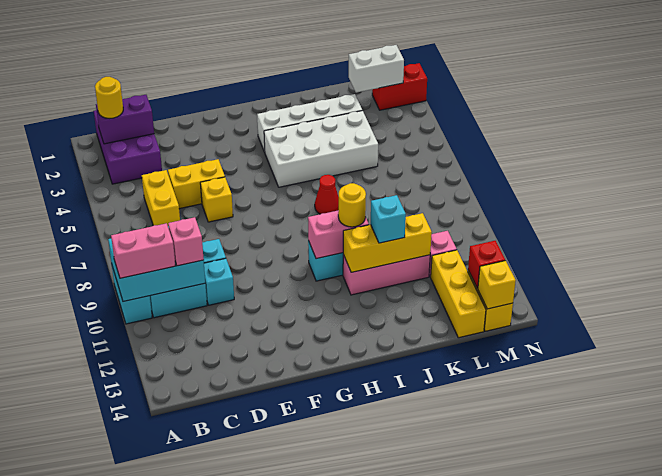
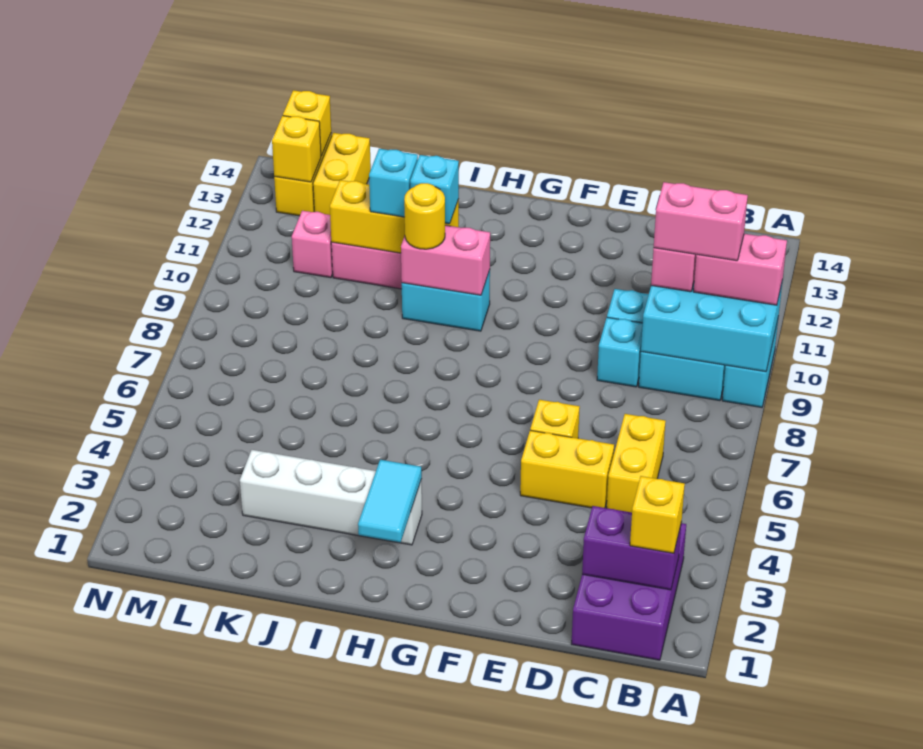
yellow 1x1 round brick [95,77,123,118] -> yellow 1x1 brick [630,476,685,553]
none -> pink 1x2 brick [654,182,748,261]
none -> cyan 1x2 tile [358,460,422,543]
white 2x4 brick [264,110,378,187] -> none
red 1x1 cone [315,175,339,214] -> none
none -> cyan 1x1 brick [410,155,459,224]
white 1x2 brick [349,45,404,93] -> none
yellow 1x3 brick [431,250,486,338] -> yellow 1x2 brick [313,133,371,215]
red 1x2 brick [372,63,427,110] -> none
red 1x1 brick [468,241,505,288] -> yellow 1x1 brick [272,116,321,182]

